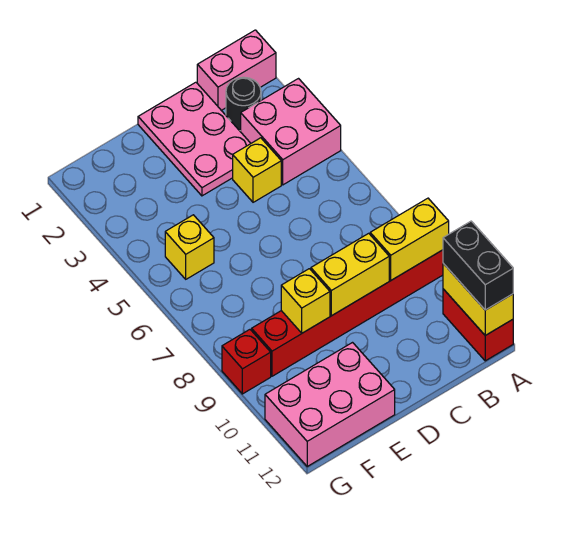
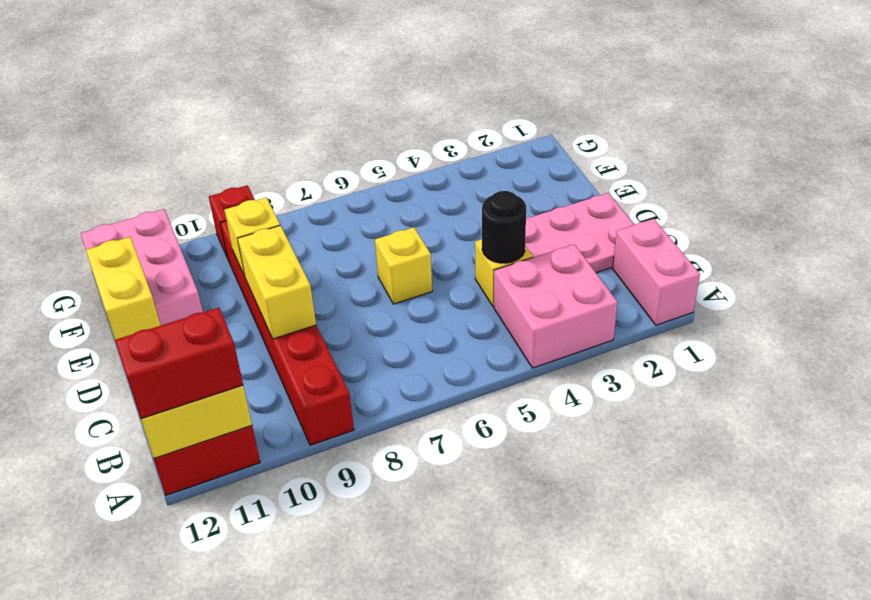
yellow 1x2 brick [370,198,449,280] -> yellow 1x2 brick moved to [86,237,161,340]
black 1x2 brick [443,221,513,310] -> red 1x2 brick [115,308,243,419]
black 1x1 round brick [226,77,261,131] -> black 1x1 round brick moved to [482,191,526,263]
yellow 1x1 brick [165,215,214,279] -> yellow 1x1 brick moved to [375,227,432,304]

